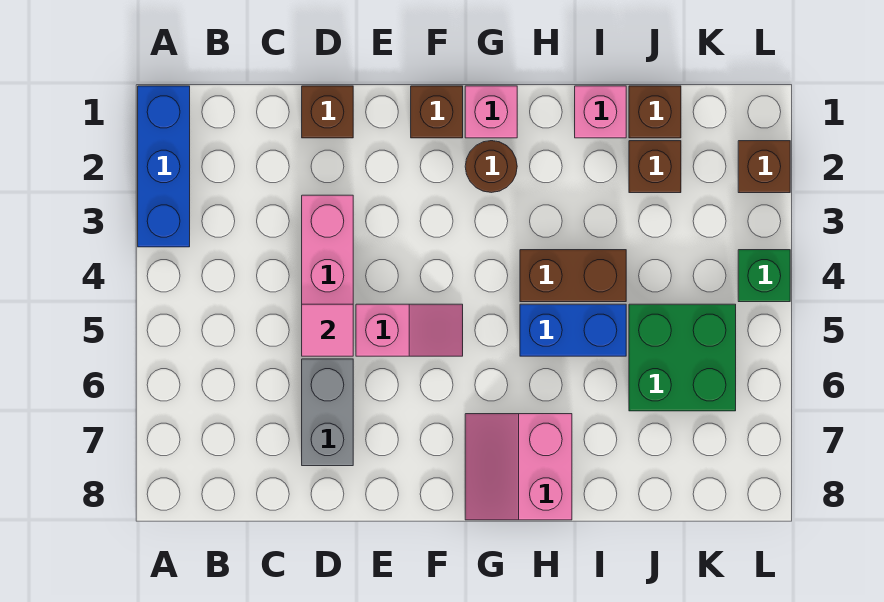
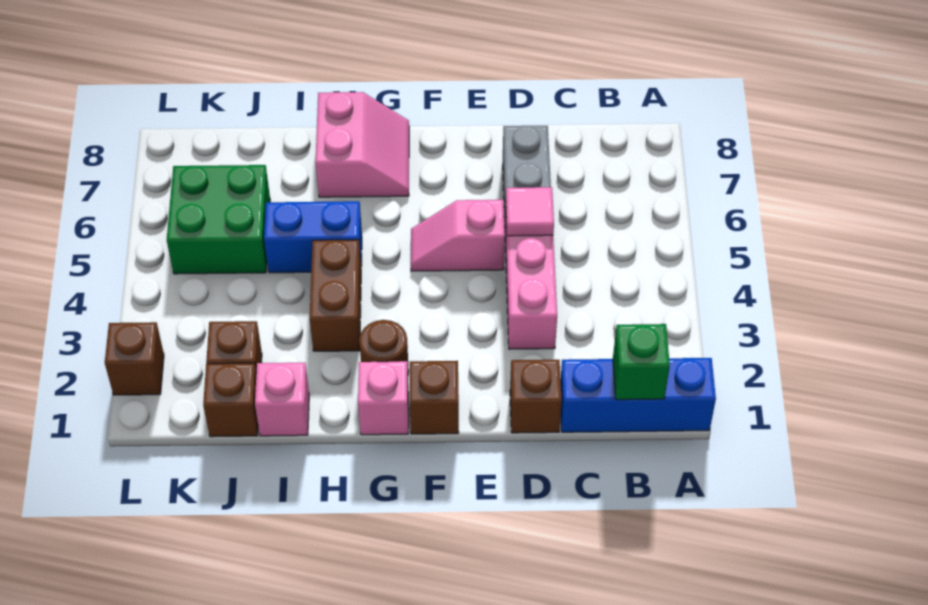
blue 1x3 brick [138,86,190,247] -> blue 1x3 brick turned to [561,358,716,432]
brown 1x2 brick [520,250,626,302] -> brown 1x2 brick turned to [310,240,361,351]
green 1x1 brick [738,250,790,302] -> green 1x1 brick moved to [613,324,670,400]

